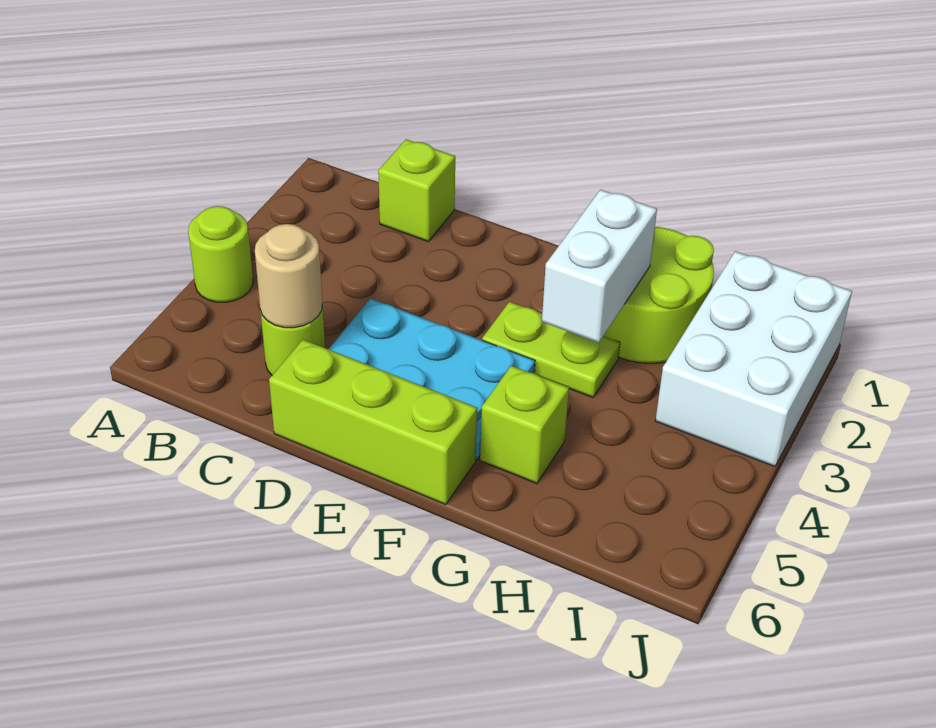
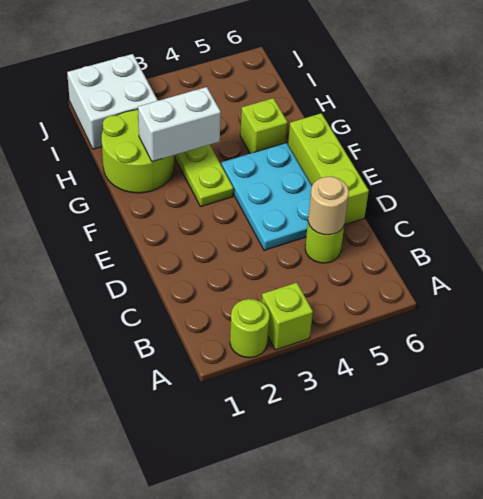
lime 1x1 round brick [188,206,253,302] -> lime 1x1 round brick moved to [230,299,270,358]
lime 1x1 brick [378,139,455,241] -> lime 1x1 brick moved to [262,283,313,350]
white 2x3 brick [655,251,852,466] -> white 2x2 brick [67,54,158,149]

